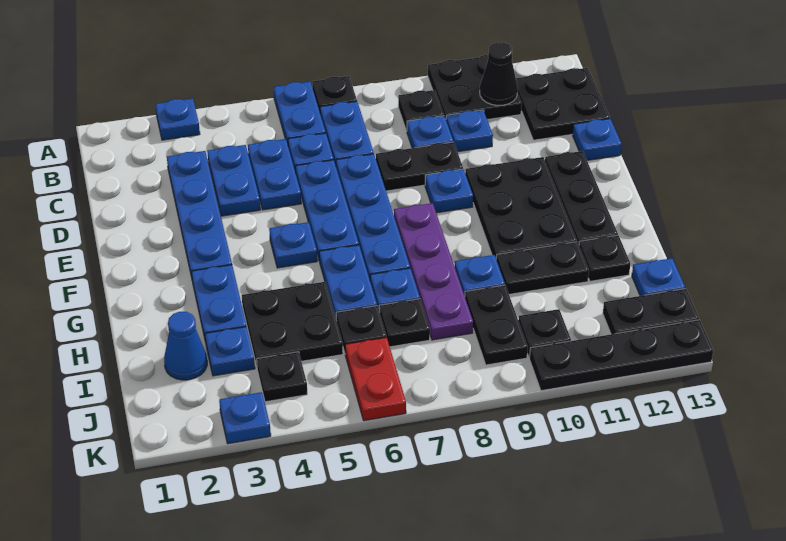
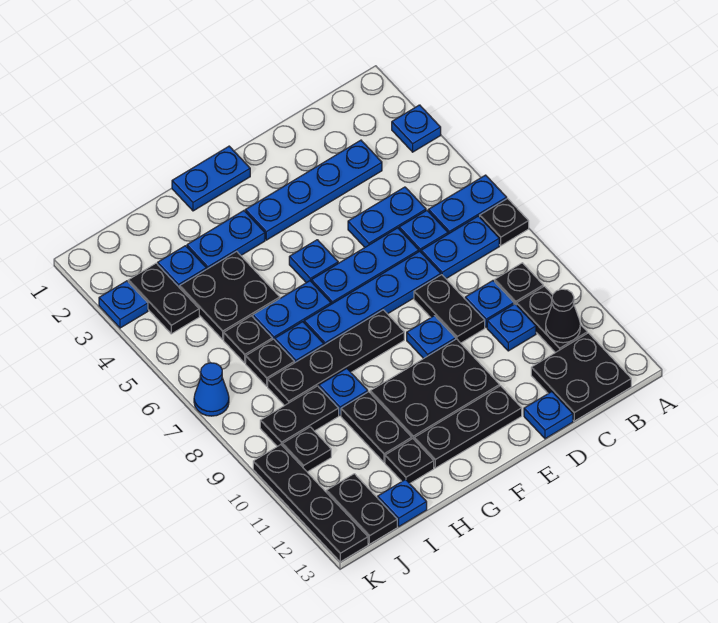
black 2x2 plate [428,55,522,120] -> black 1x2 plate [517,286,587,353]
blue 1x2 plate [207,145,260,216] -> blue 1x2 plate moved to [172,146,250,211]
purple 1x4 plate [394,203,473,340] -> black 1x4 plate [268,310,404,406]
blue 1x1 cone [164,312,207,380] -> blue 1x1 cone moved to [194,363,229,416]
black 1x1 plate [257,352,307,402] -> black 1x2 plate [128,263,199,334]
red 1x2 plate [345,337,406,421] -> none

